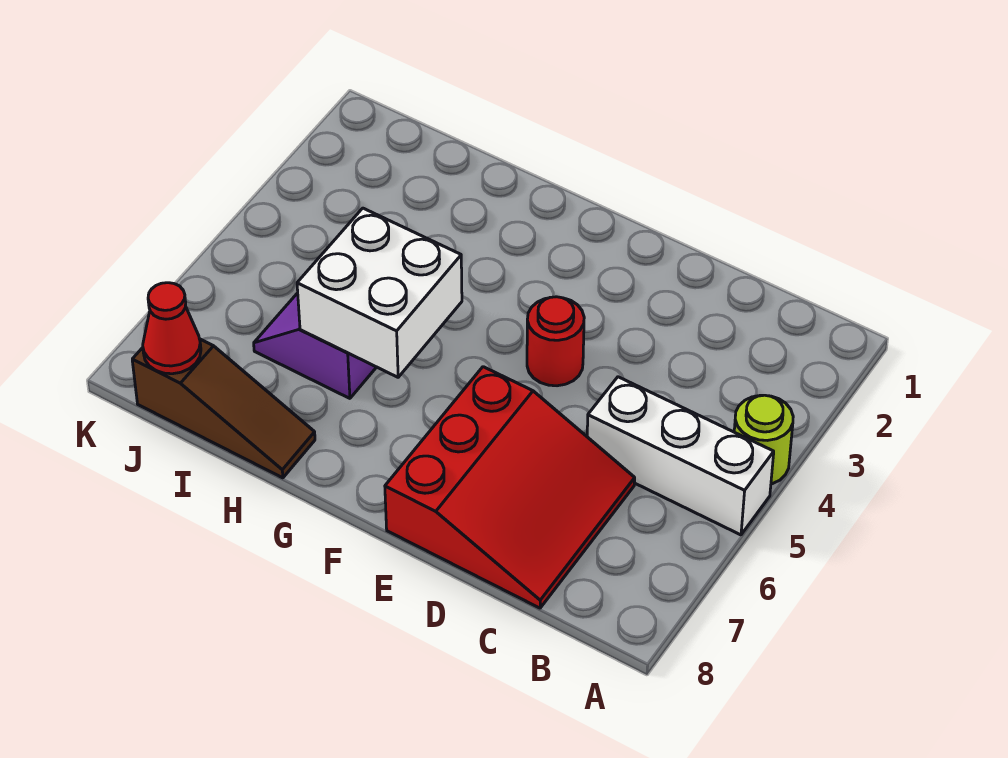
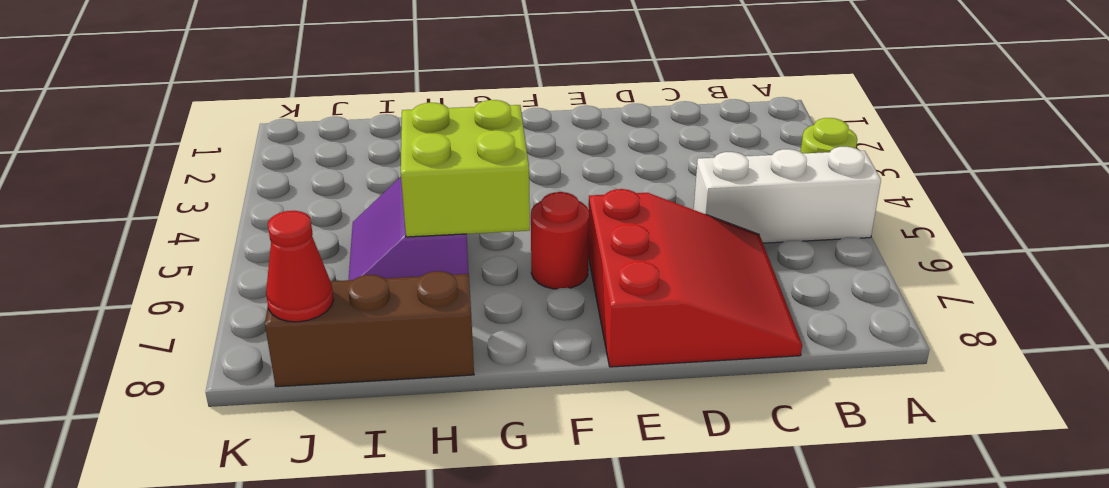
red 1x1 round brick [527,297,584,386] -> red 1x1 round brick moved to [531,192,589,289]
white 2x2 brick [297,208,462,377] -> lime 2x2 brick [401,100,530,237]
brown 1x3 slope [132,339,315,478] -> brown 1x3 brick [265,271,474,387]

